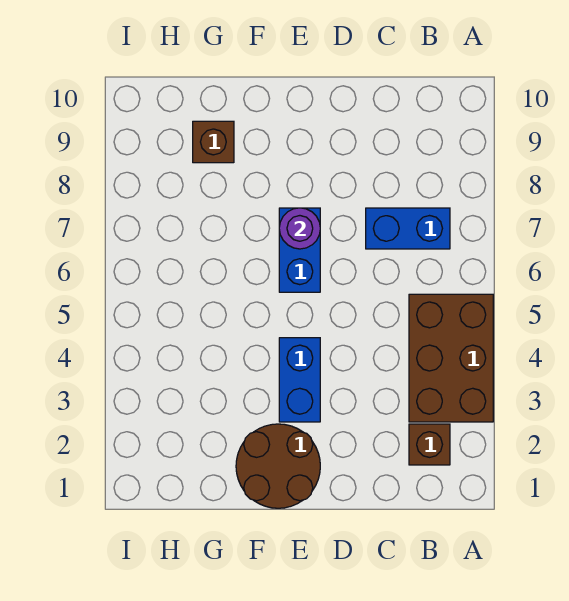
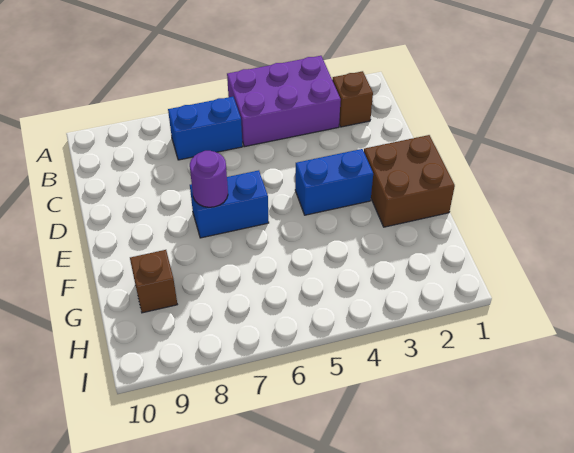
brown 2x3 brick [409,294,493,422] -> purple 2x3 brick [227,56,341,147]
blue 1x2 brick [366,208,450,249] -> blue 1x2 brick turned to [168,97,243,160]
brown 2x2 round brick [236,424,320,508] -> brown 2x2 brick [364,135,455,227]

